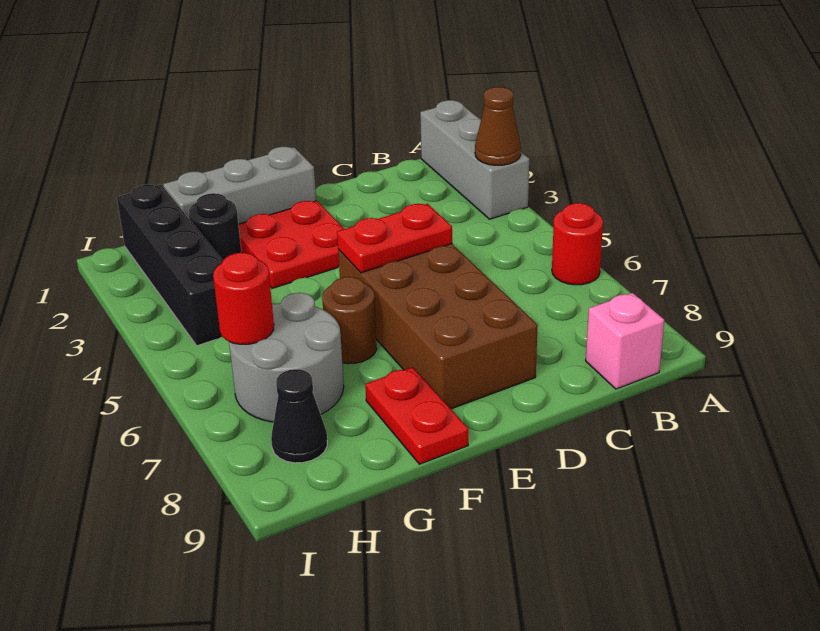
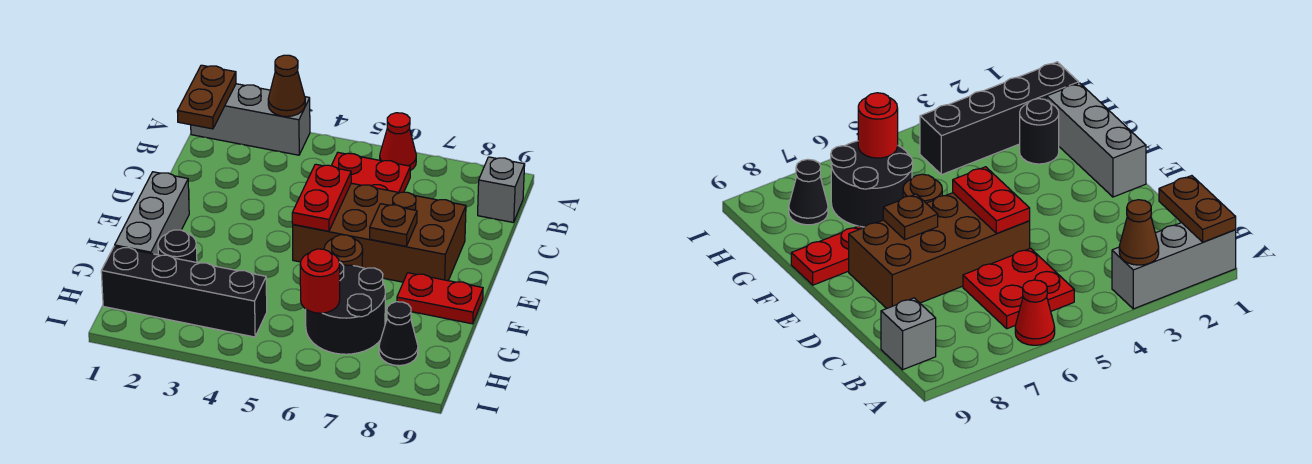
none -> brown 1x2 plate [177,65,236,129]
red 1x1 round brick [552,203,603,285] -> red 1x1 cone [380,113,416,171]
pink 1x1 brick [586,293,664,389] -> grey 1x1 brick [478,157,525,223]
red 2x2 plate [238,201,344,288] -> red 2x2 plate moved to [331,153,410,193]
none -> brown 1x1 plate [370,204,417,246]
grey 2x2 round brick [229,293,344,422] -> black 2x2 round brick [306,262,385,354]

